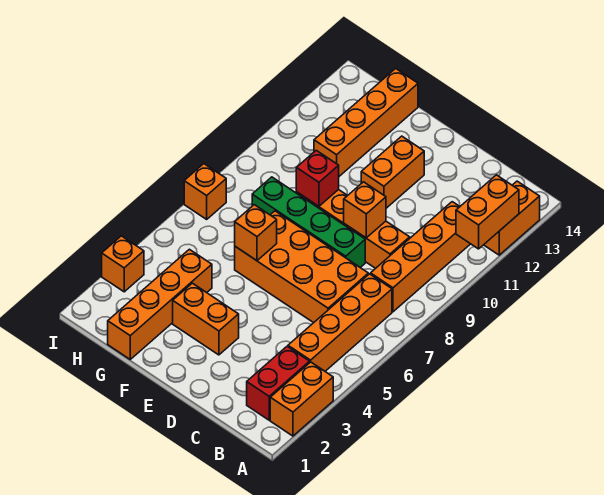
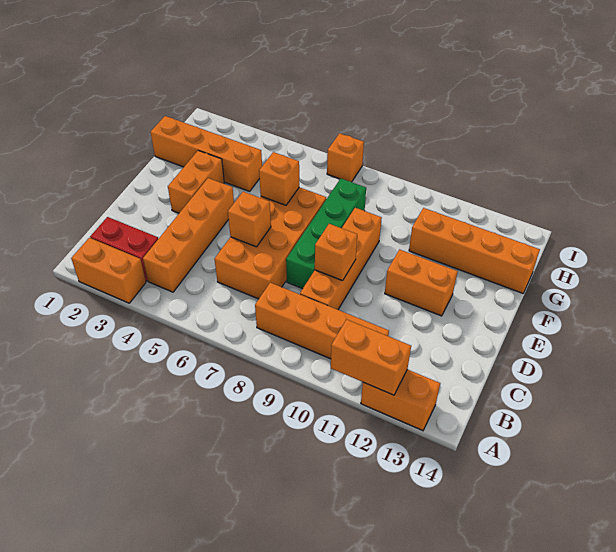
orange 1x4 brick [288,274,392,371] -> orange 1x4 brick turned to [143,178,234,292]
red 1x1 brick [296,150,339,206] -> none
orange 1x1 brick [102,236,144,292] -> orange 1x1 brick moved to [228,192,271,247]

